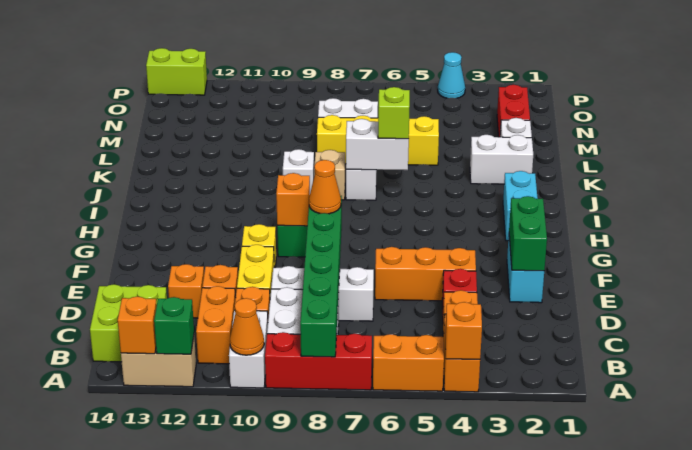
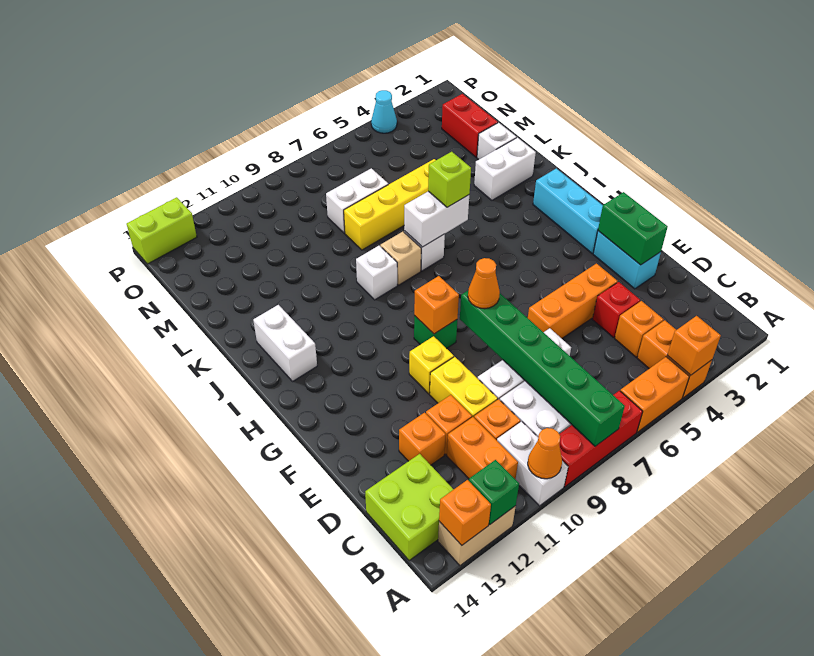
cyan 1x2 brick [503,171,538,241] -> cyan 1x3 brick [533,168,603,253]
none -> white 1x2 brick [253,305,317,381]

